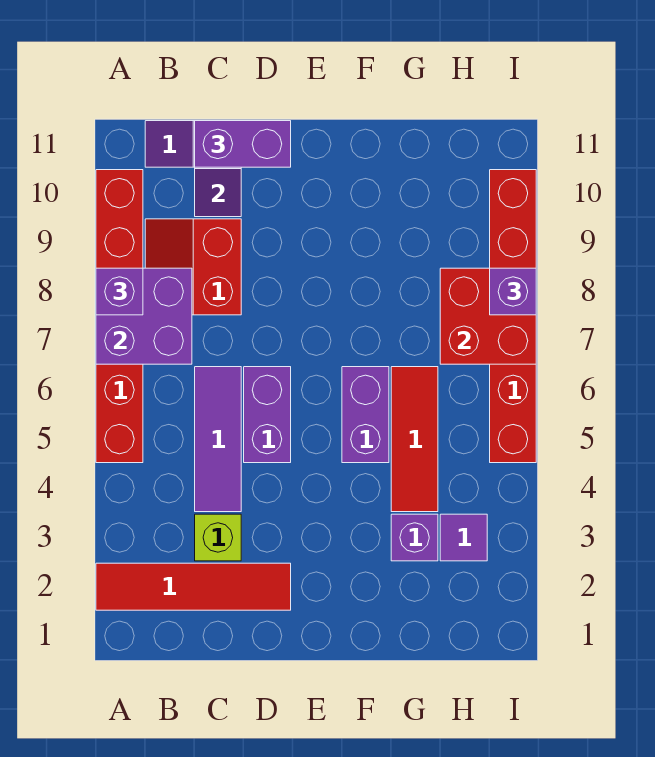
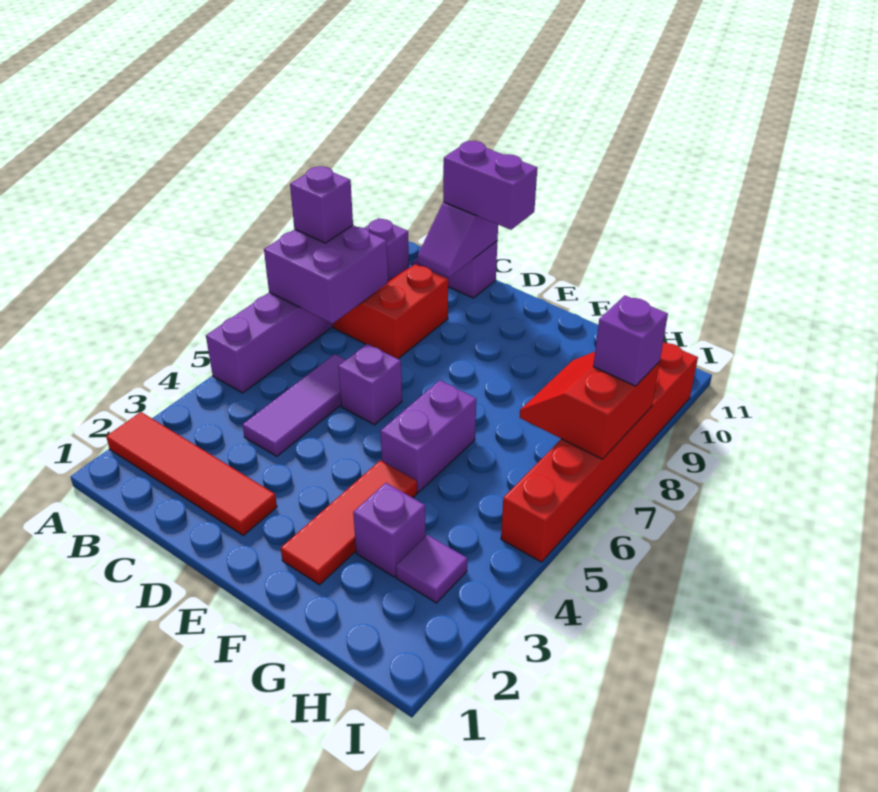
red 1x6 brick [96,170,143,463] -> purple 1x6 brick [206,218,409,393]
lime 1x1 brick [195,514,241,561] -> none
purple 1x2 brick [244,367,291,463] -> purple 1x1 brick [338,344,402,425]
red 1x3 tile [391,367,438,512] -> red 1x3 tile moved to [281,460,417,585]
red 2x2 brick [440,268,536,364] -> red 2x2 slope [520,352,660,459]

